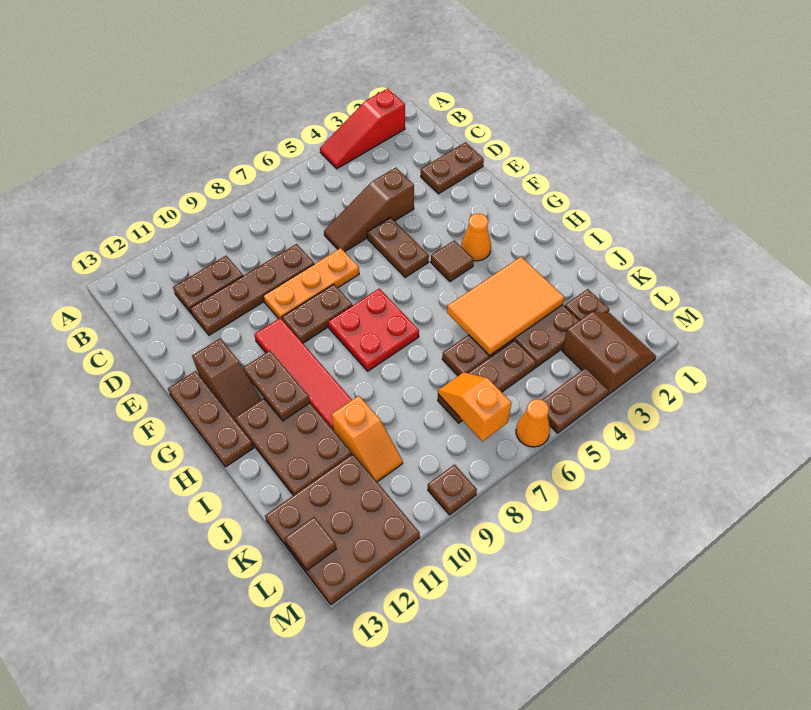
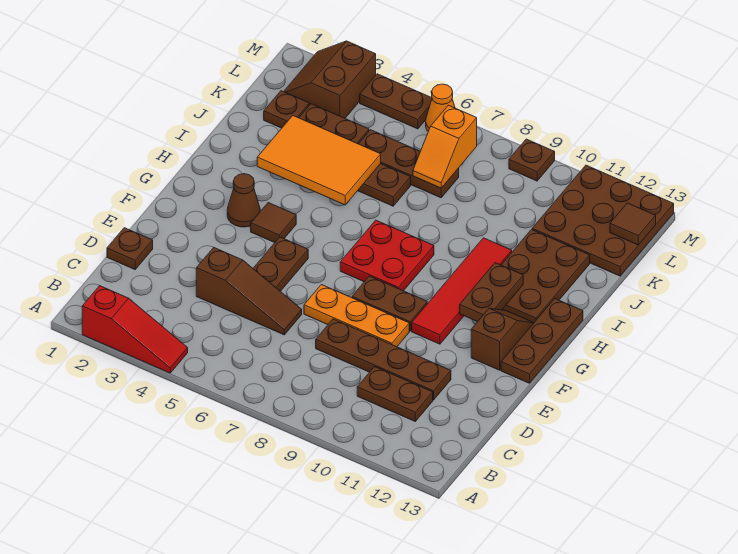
brown 1x2 plate [421,142,484,194] -> brown 1x1 plate [107,228,153,269]
orange 1x1 cone [461,214,491,261] -> brown 1x1 cone [227,174,260,227]
orange 1x2 slope [331,396,403,482] -> none

